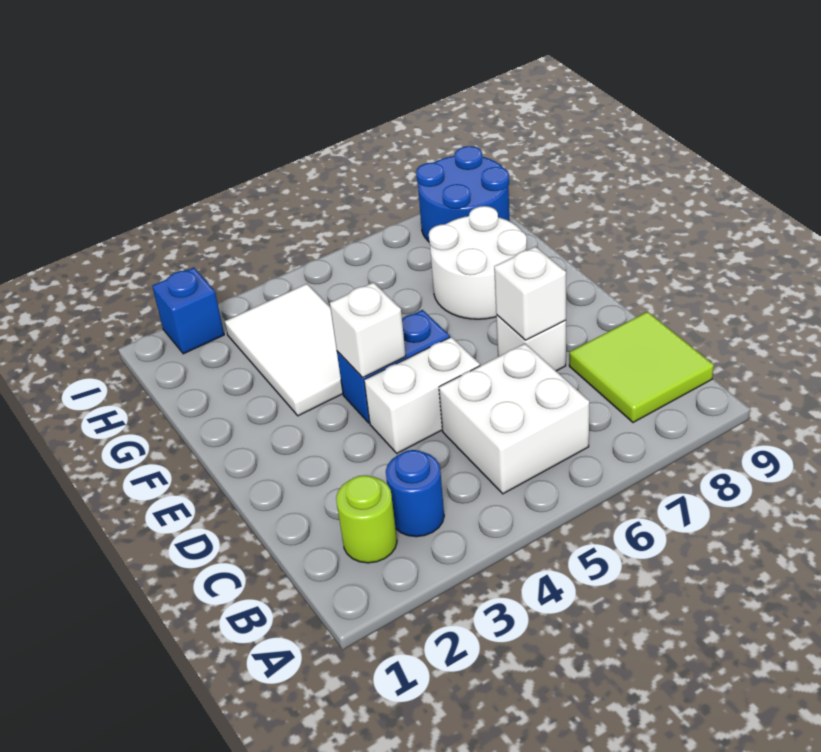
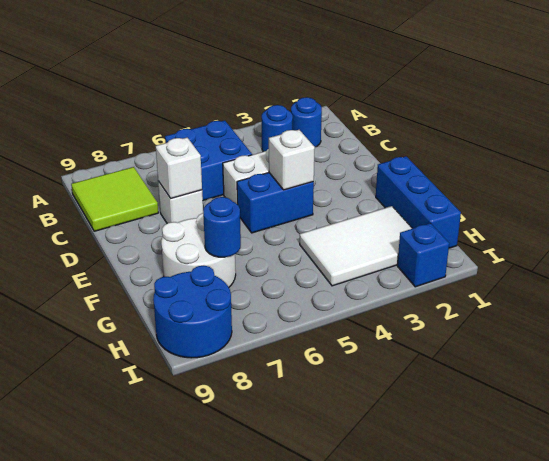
lime 1x1 round brick [336,475,397,563] -> blue 1x1 round brick [291,97,322,147]
white 2x2 brick [439,344,589,494] -> blue 2x2 brick [165,121,252,200]
none -> blue 1x3 brick [376,156,461,248]
white 2x3 tile [225,284,343,416] -> white 2x3 tile turned to [300,206,412,286]
none -> blue 1x1 round brick [203,197,241,257]

